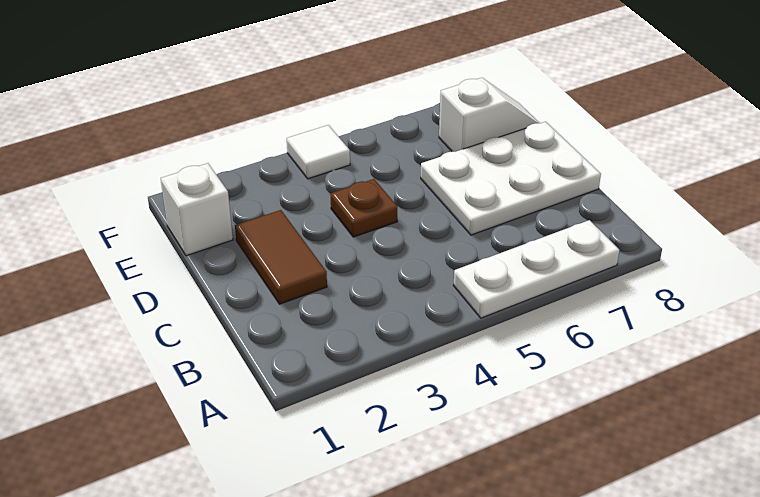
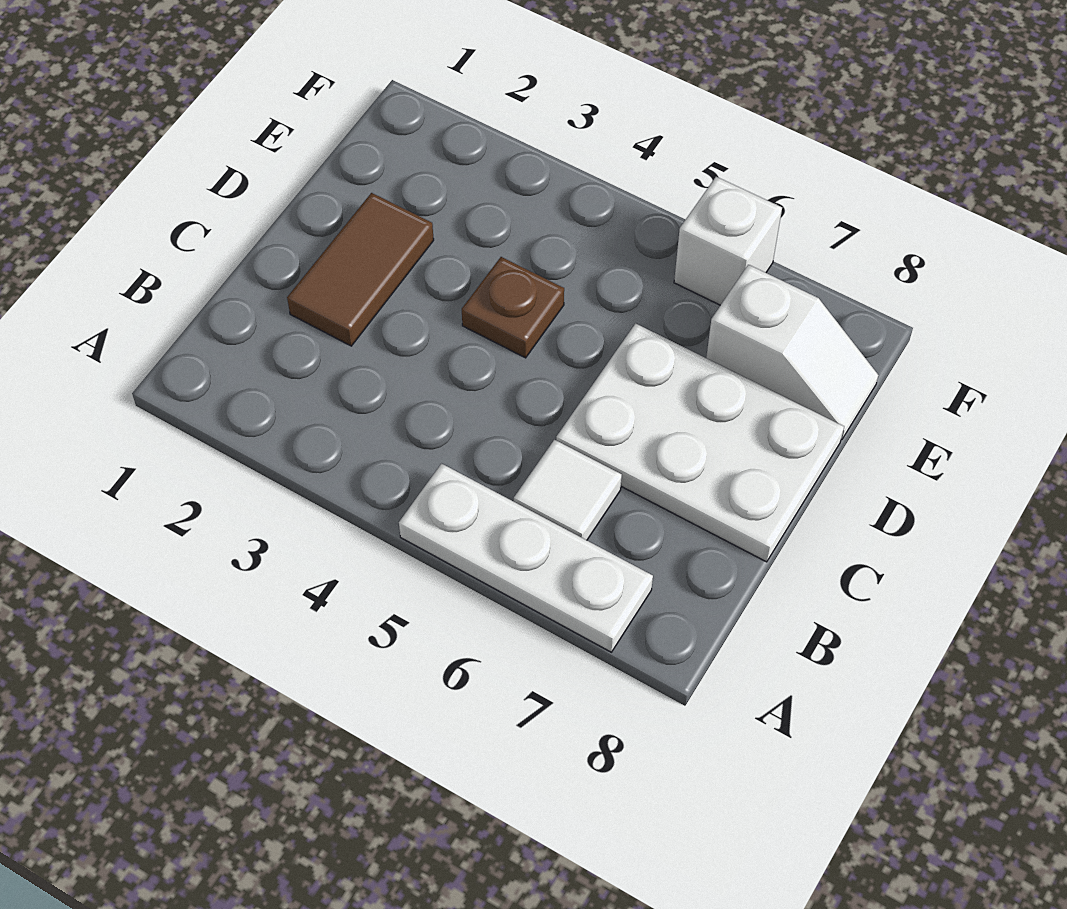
white 1x1 brick [161,163,233,256] -> white 1x1 brick moved to [674,177,782,305]
white 1x1 tile [287,125,350,179] -> white 1x1 tile moved to [514,440,622,540]

